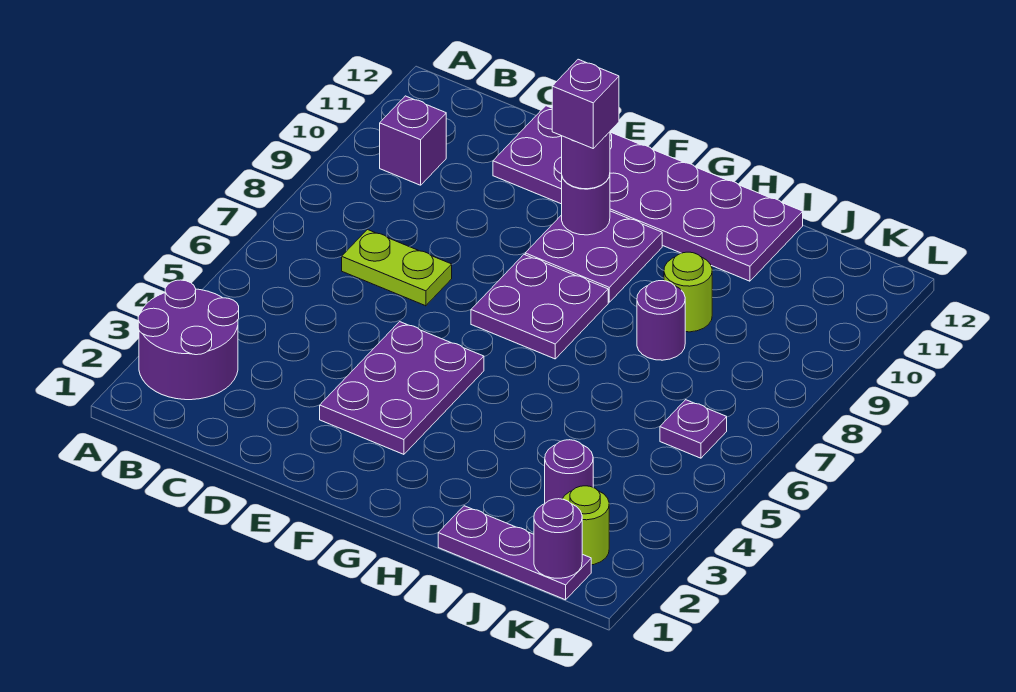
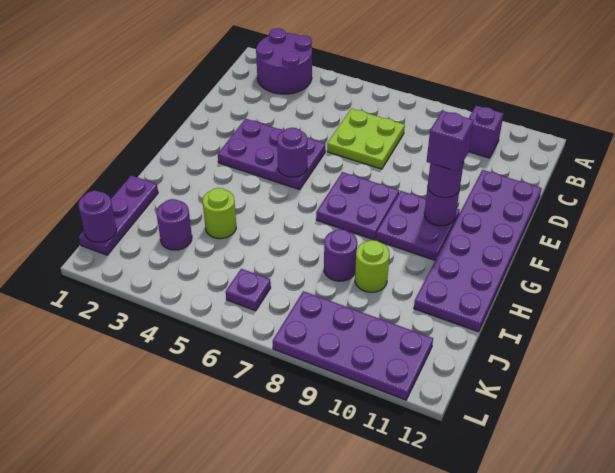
lime 1x2 plate [342,230,452,306] -> lime 2x2 plate [327,108,405,169]
none -> purple 1x1 round brick [277,128,307,177]
lime 1x1 round brick [563,486,609,565] -> lime 1x1 round brick moved to [203,188,236,239]
none -> purple 2x4 plate [273,291,433,400]

